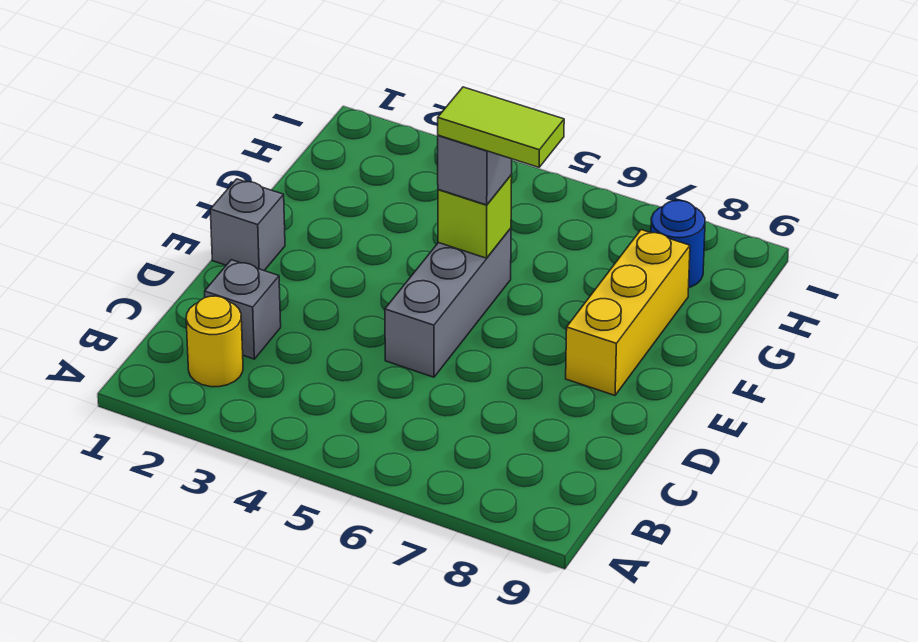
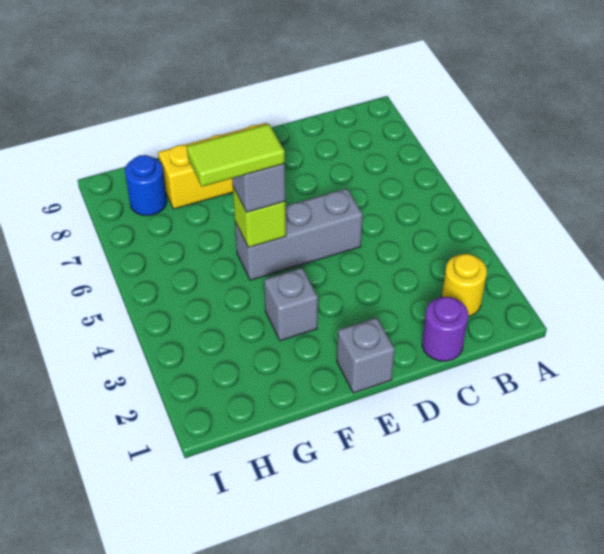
none -> purple 1x1 round brick [422,297,468,361]
grey 1x1 brick [205,260,281,359] -> grey 1x1 brick moved to [264,268,318,341]
lime 1x2 tile [438,87,564,167] -> lime 1x2 tile turned to [187,124,285,187]

